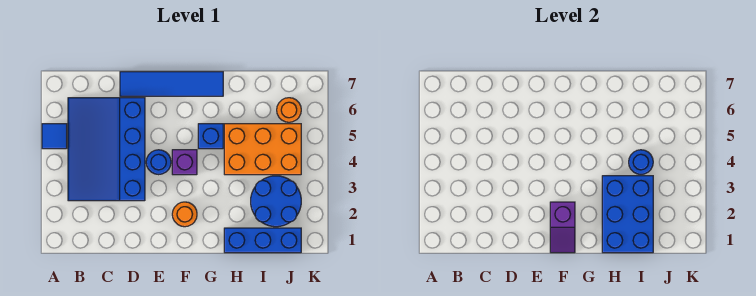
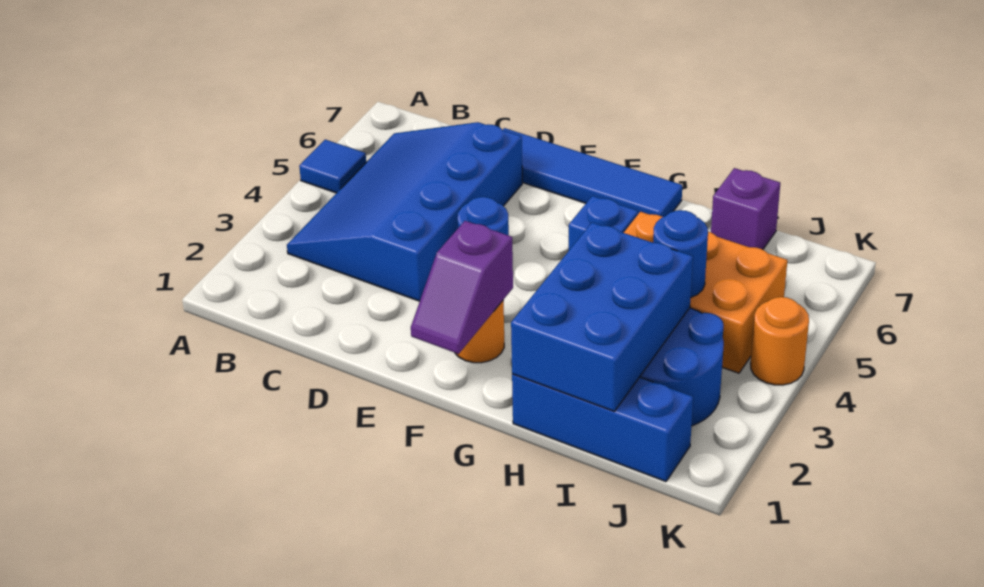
purple 1x1 brick [172,150,197,175] -> purple 1x1 brick moved to [711,168,780,249]
orange 1x1 round brick [277,98,301,122] -> orange 1x1 round brick moved to [750,297,809,385]

